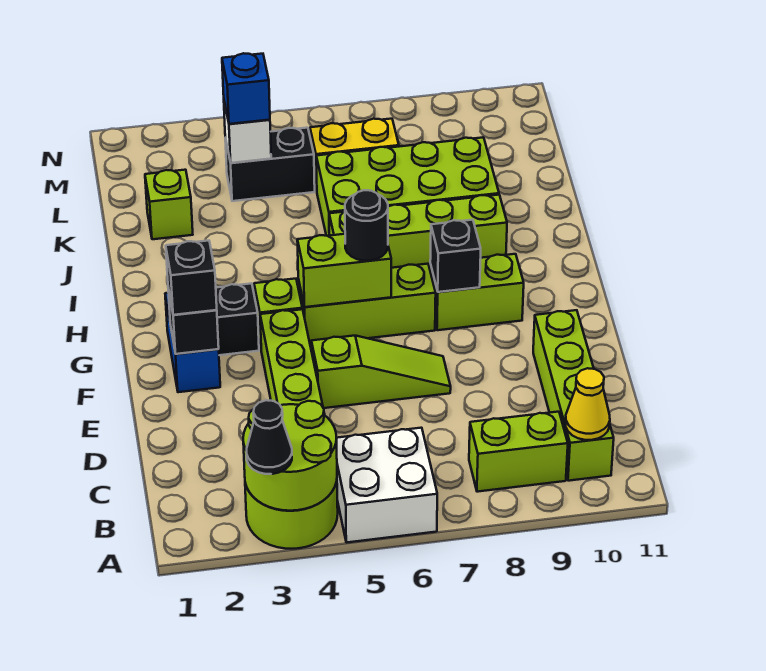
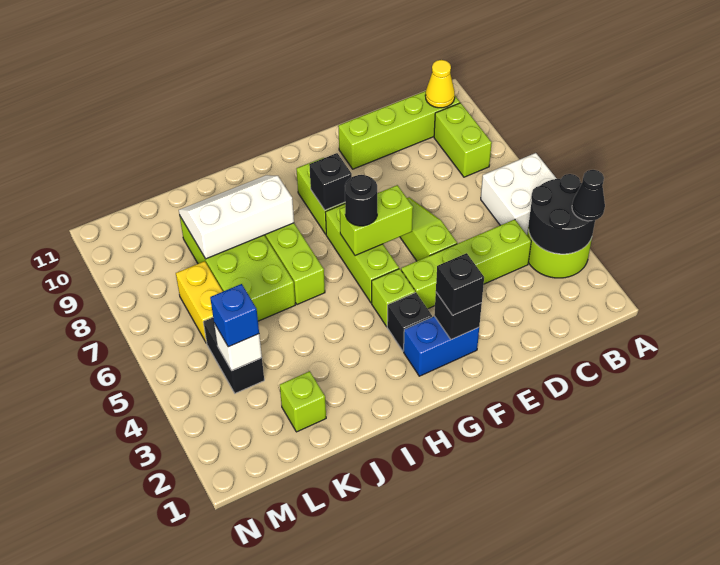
lime 2x2 round brick [243,401,337,511] -> black 2x2 round brick [528,174,595,254]
lime 1x2 brick [297,234,391,307] -> lime 1x2 brick turned to [340,185,413,256]
none -> white 2x3 slope [179,175,294,259]

